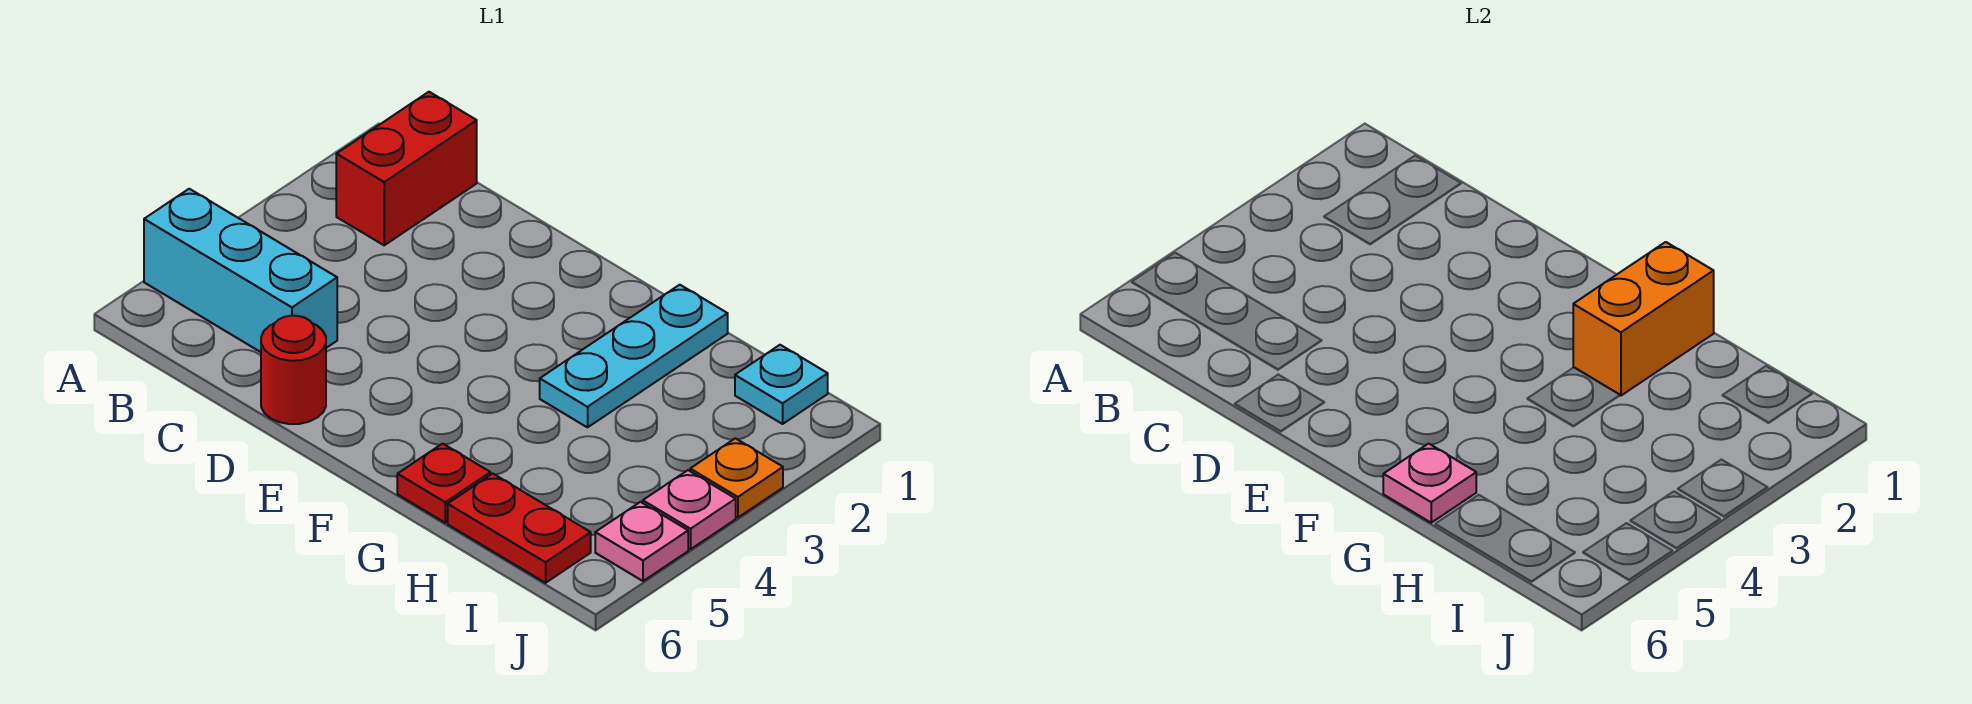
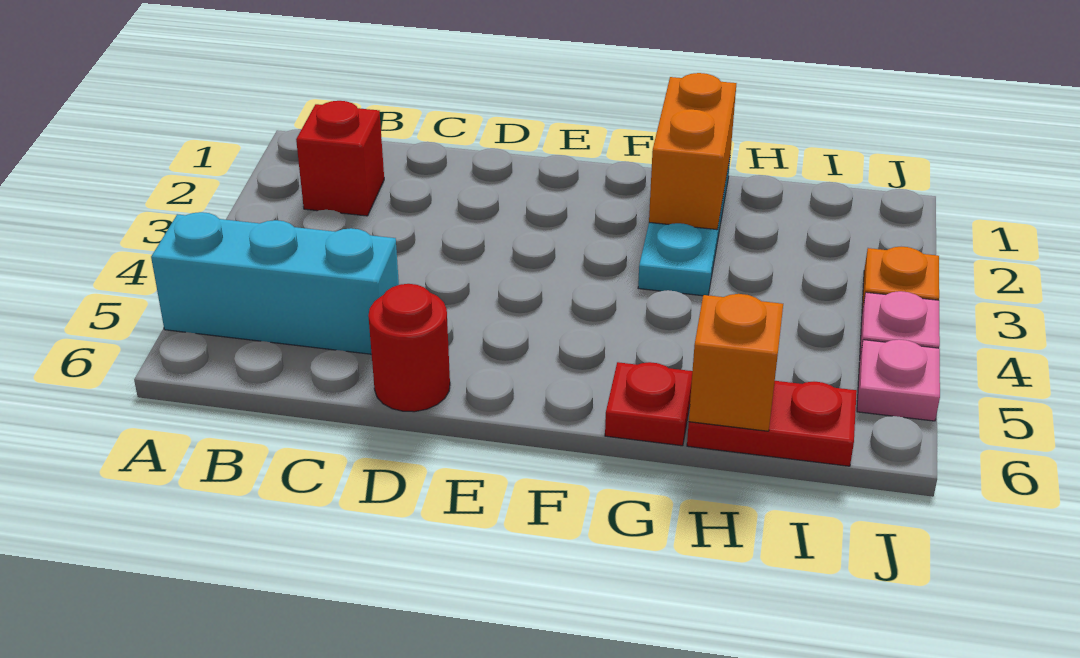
red 1x2 brick [336,92,477,245] -> red 1x1 brick [296,101,384,216]
pink 1x1 plate [1383,444,1476,523] -> none
none -> orange 1x1 brick [689,294,783,431]
cyan 1x1 plate [735,345,828,424] -> none

